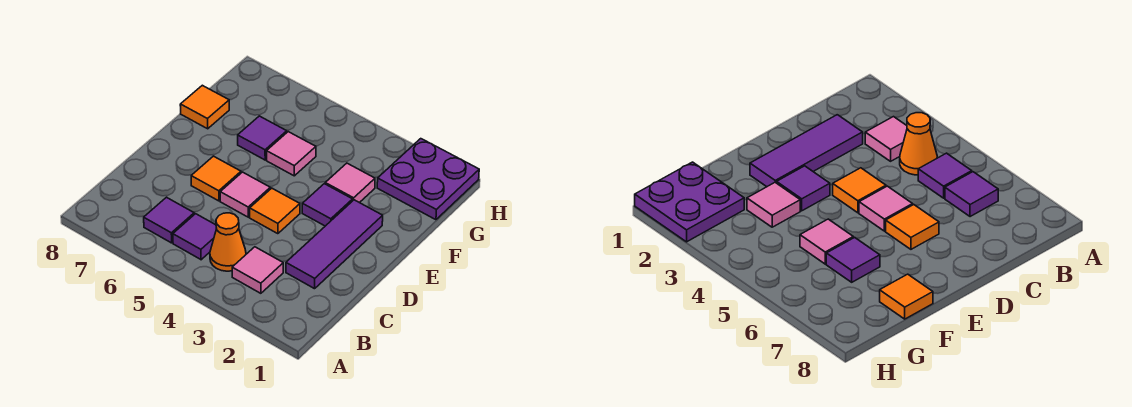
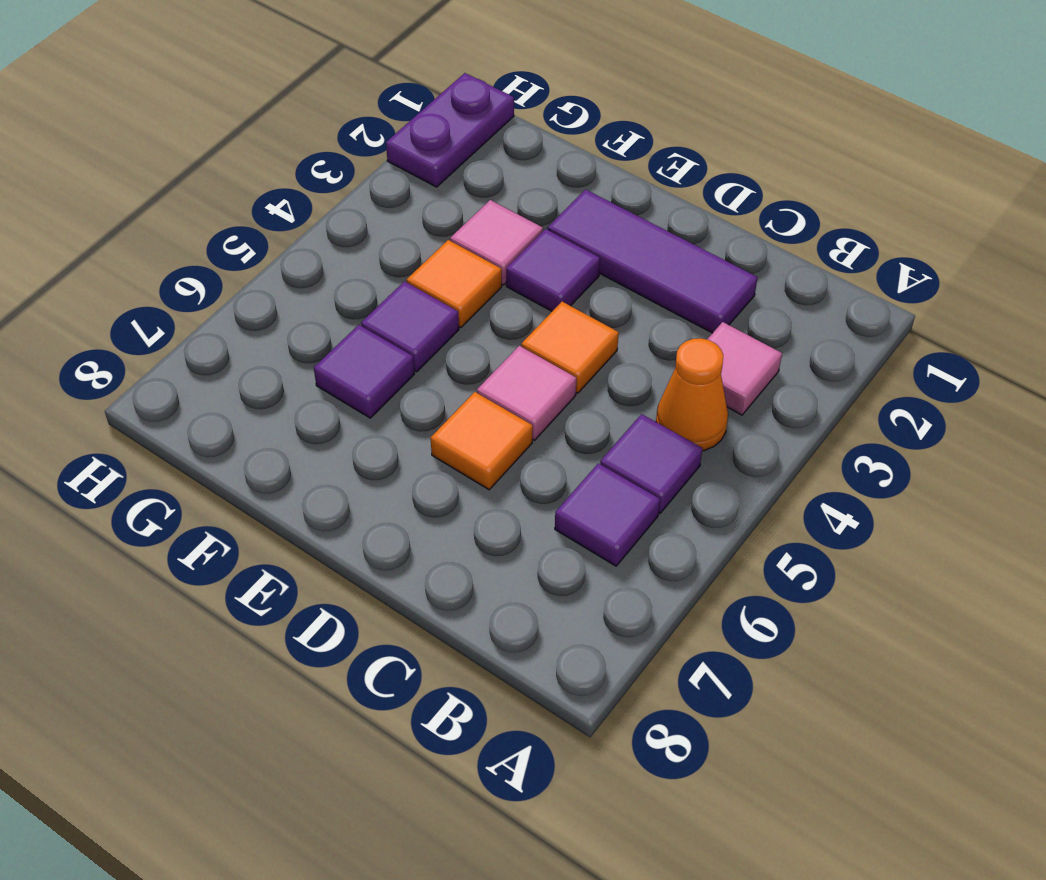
pink 1x1 tile [267,132,316,176] -> purple 1x1 tile [361,282,459,372]
orange 1x1 tile [180,85,229,129] -> orange 1x1 tile moved to [407,240,502,327]
purple 2x2 plate [377,139,479,220] -> purple 1x2 plate [386,73,514,187]

